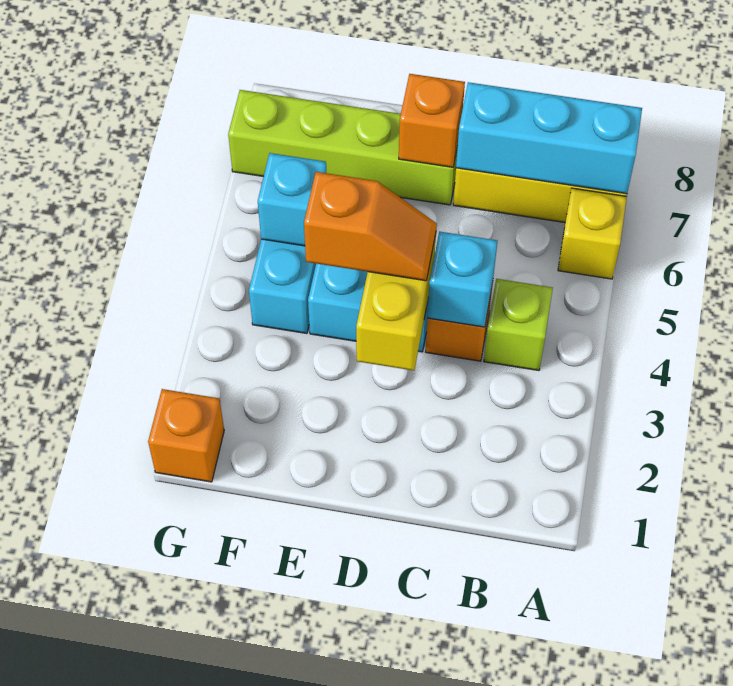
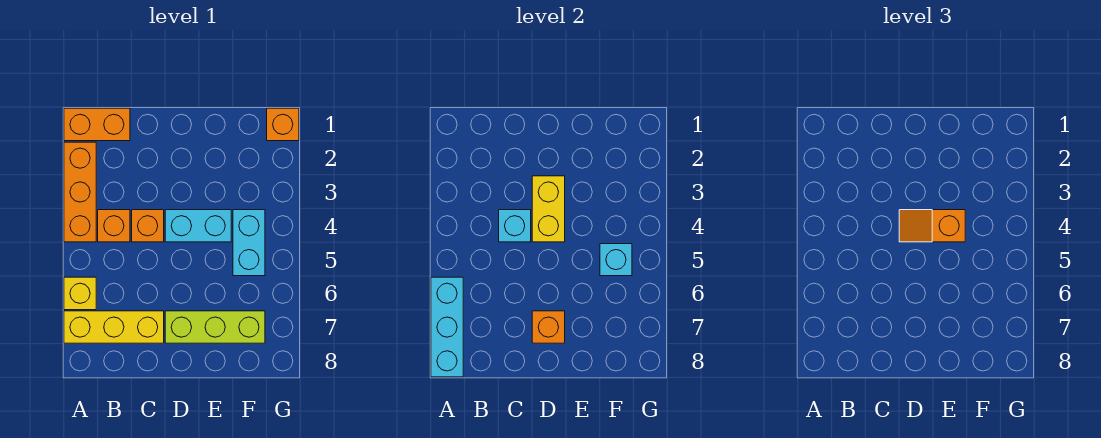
none -> orange 1x2 brick [64,108,130,141]
none -> orange 1x3 brick [64,142,96,242]
cyan 1x3 brick [456,82,642,194] -> cyan 1x3 brick turned to [431,277,463,377]
lime 1x1 brick [484,279,553,371] -> orange 1x1 brick [98,210,130,242]
lime 1x4 brick [228,90,458,205] -> lime 1x3 brick [165,311,265,343]

